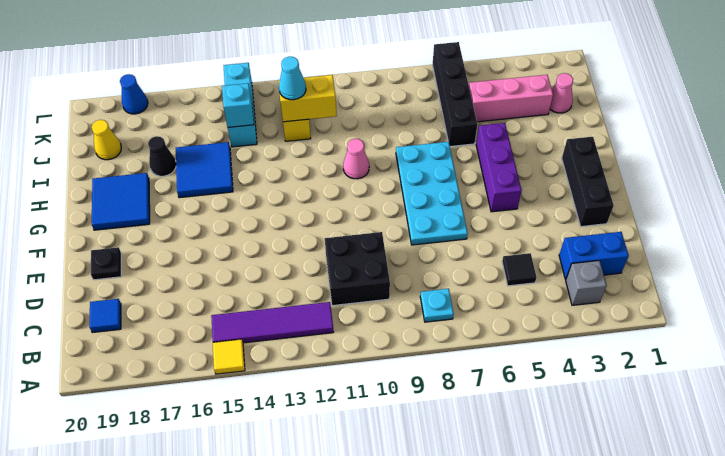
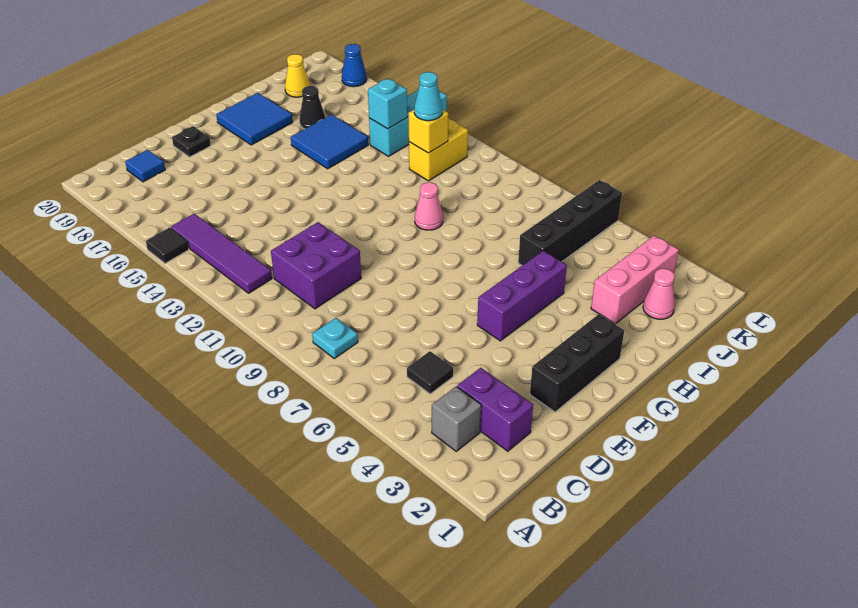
yellow 1x1 tile [213,339,245,374] -> black 1x1 tile [146,227,189,263]
blue 1x2 brick [559,232,629,279] -> purple 1x2 brick [457,368,533,451]
black 2x2 brick [325,232,390,306] -> purple 2x2 brick [271,222,361,309]
cyan 2x4 plate [396,142,468,245] -> none
pink 1x3 brick [469,75,553,122] -> pink 1x3 brick turned to [591,236,679,324]
yellow 1x2 brick [278,75,337,122] -> yellow 1x1 brick [408,109,448,153]

